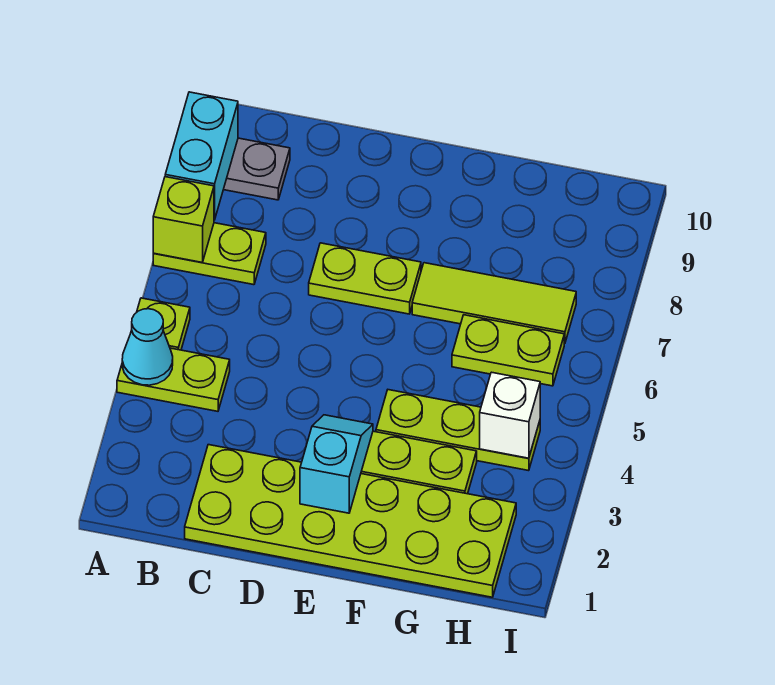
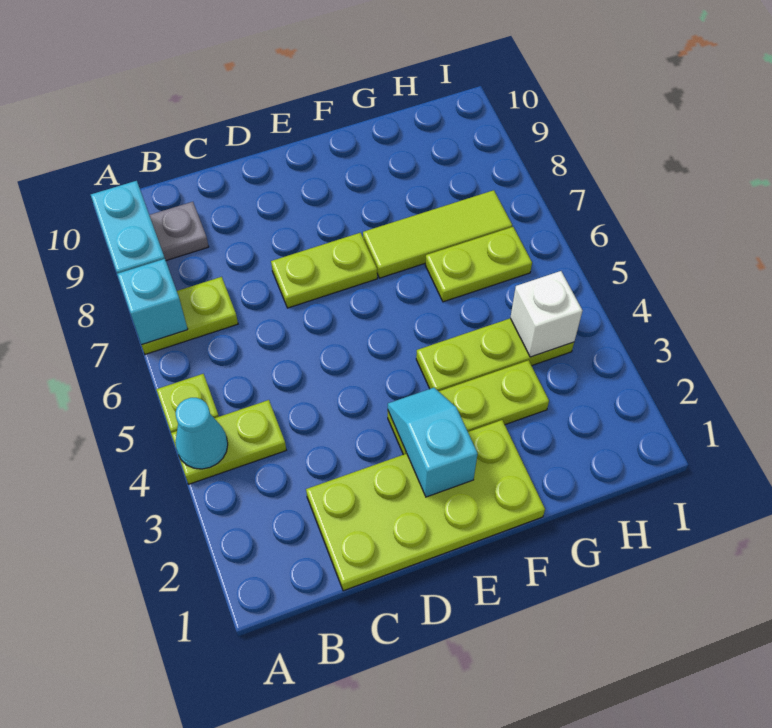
lime 1x1 brick [153,177,214,262] -> cyan 1x1 brick [117,259,188,345]
lime 2x6 plate [185,445,516,597] -> lime 2x4 plate [306,420,545,591]

